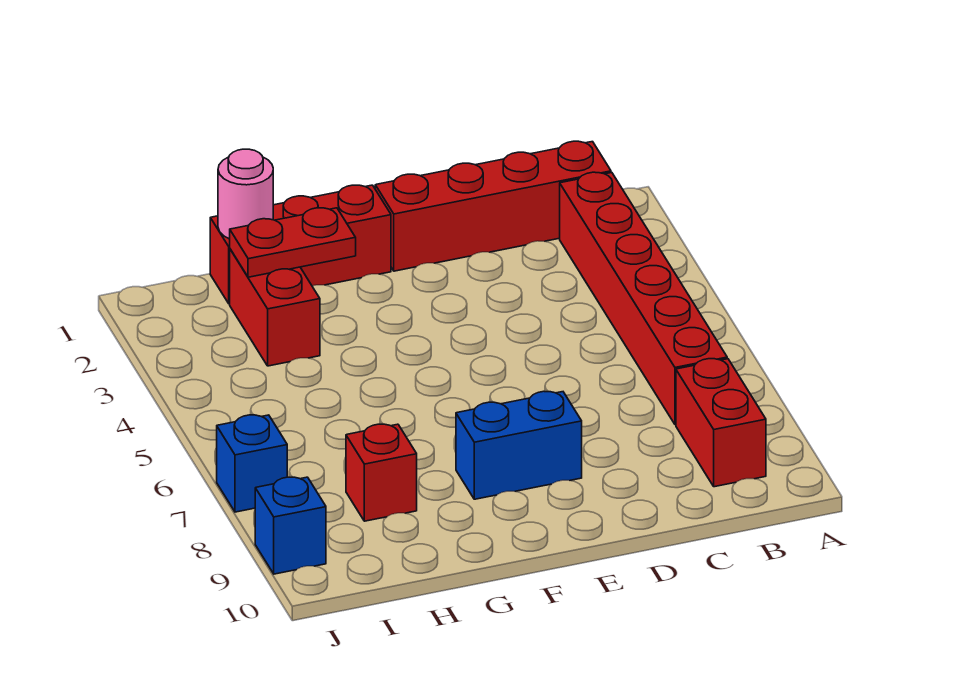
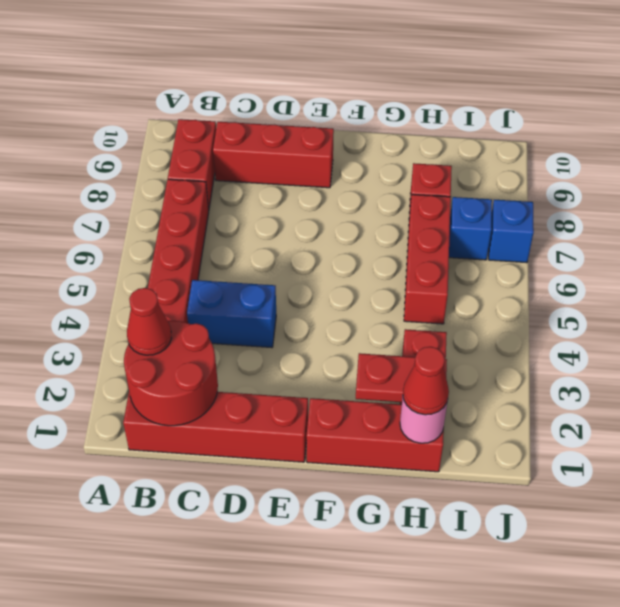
none -> red 2x2 round brick [124,321,218,426]
none -> red 1x1 cone [127,288,171,355]
none -> red 1x3 brick [213,122,334,188]
blue 1x2 brick [456,391,582,499] -> blue 1x2 brick moved to [187,280,276,348]
none -> red 1x1 cone [403,347,449,415]
none -> red 1x3 brick [404,194,451,324]
blue 1x1 brick [255,477,326,574] -> blue 1x1 brick moved to [449,197,492,260]

